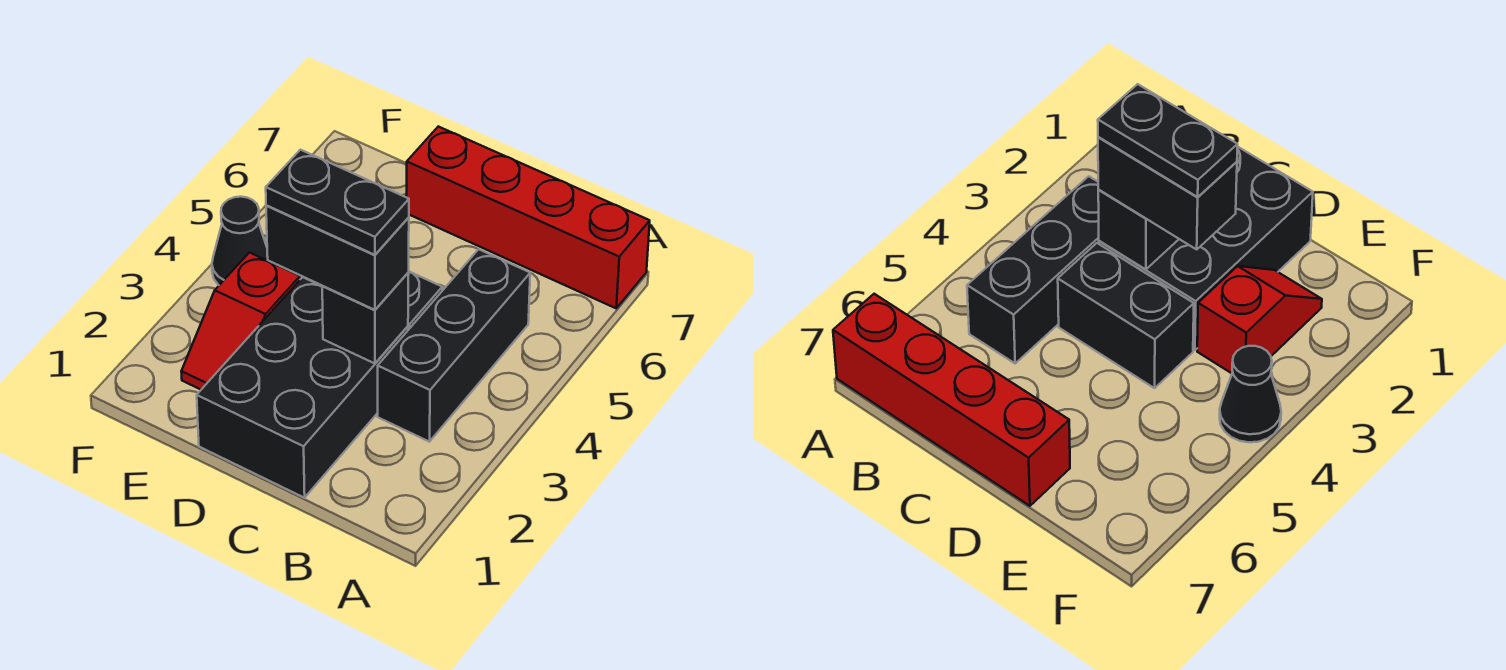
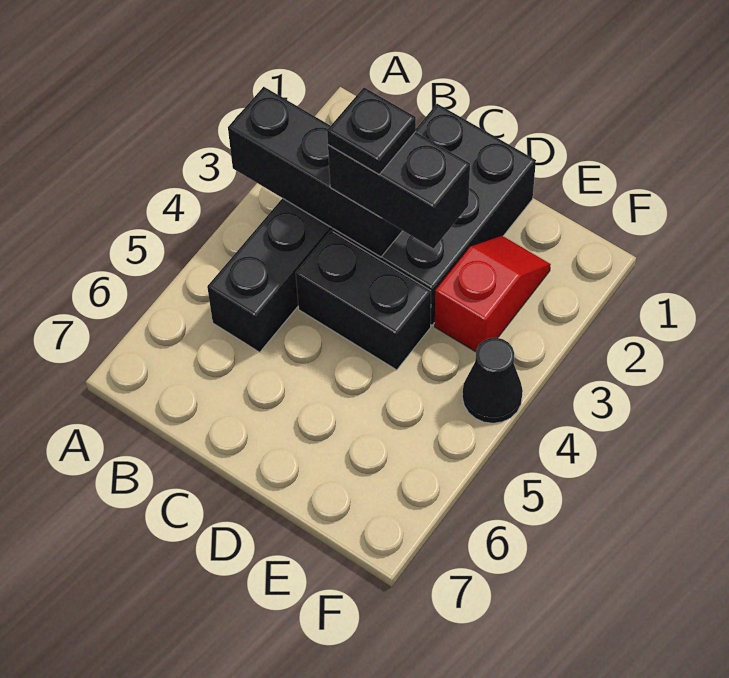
red 1x4 brick [406,127,650,308] -> none
black 1x1 brick [322,273,409,364] -> black 1x3 brick [228,87,403,257]
black 1x2 plate [266,150,409,255] -> black 1x1 plate [327,87,416,174]

